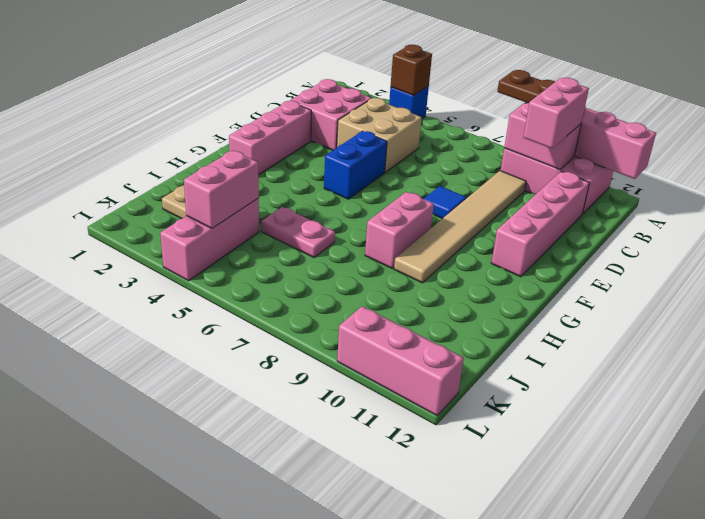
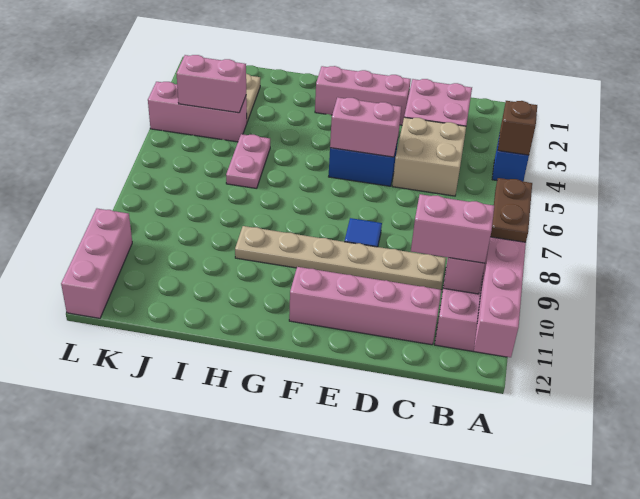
tan 1x6 tile [394,171,526,283] -> tan 1x6 plate [235,226,446,290]
pink 1x2 brick [365,192,434,269] -> pink 1x2 brick moved to [330,97,401,157]

